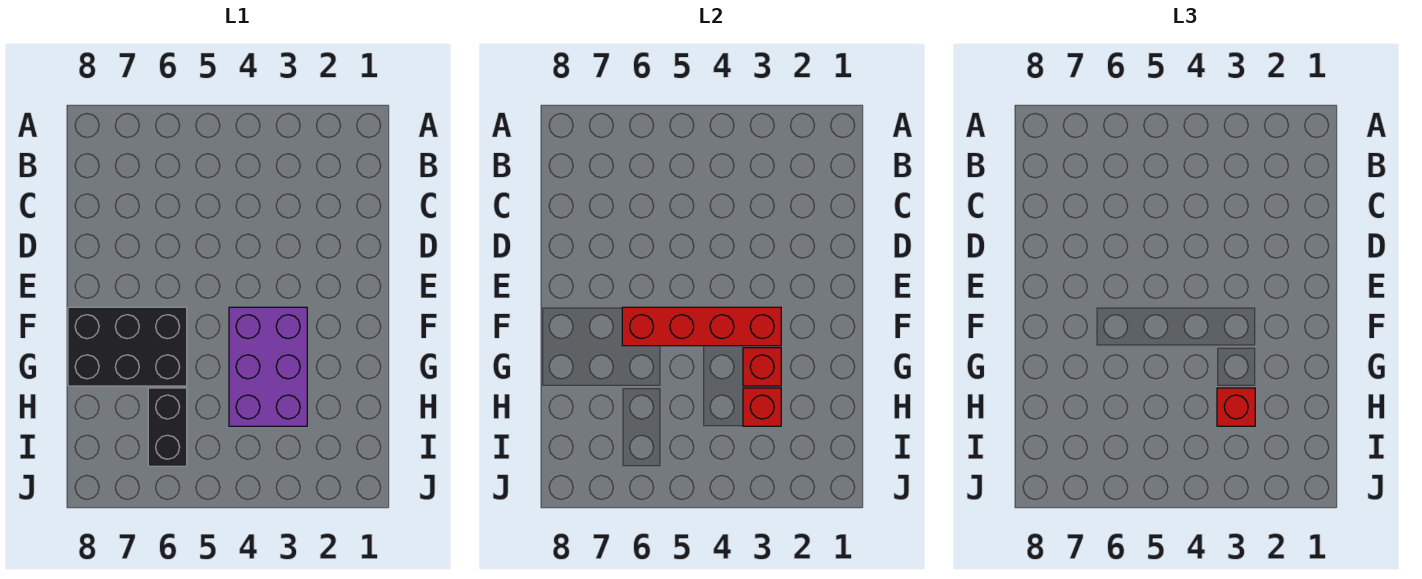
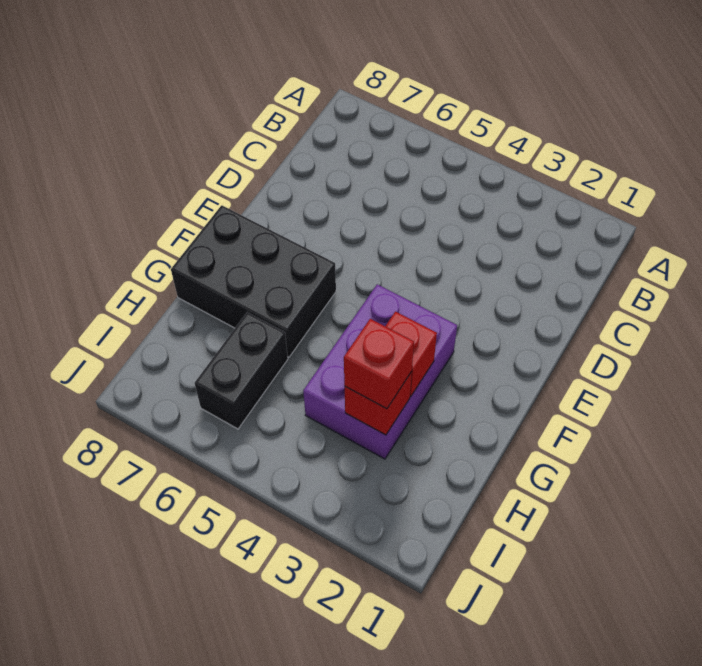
red 1x4 brick [622,307,781,346] -> none

